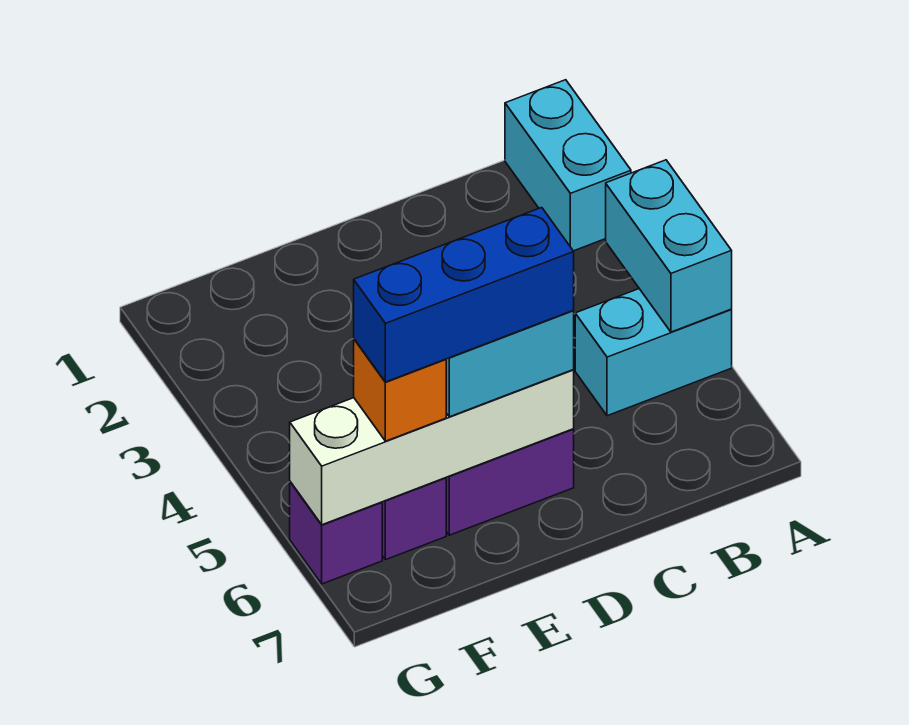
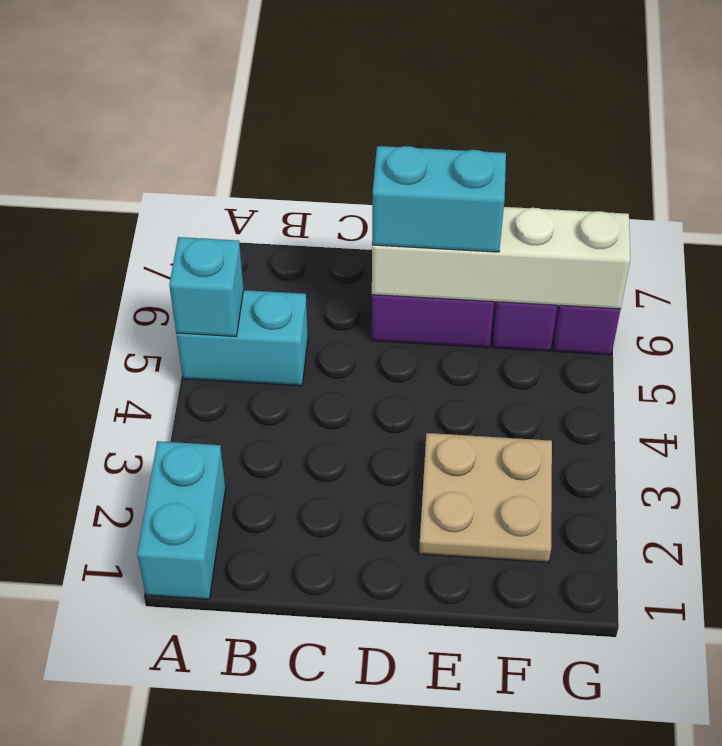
cyan 1x2 brick [606,160,732,332] -> cyan 1x1 brick [169,237,244,336]
blue 1x3 brick [354,207,574,382] -> none
none -> tan 2x2 plate [419,433,552,562]
orange 1x1 brick [354,339,446,441] -> none

